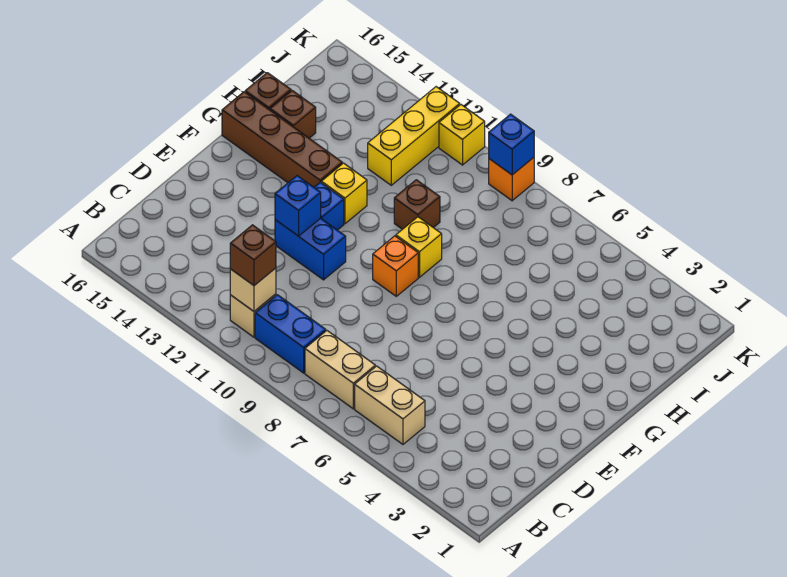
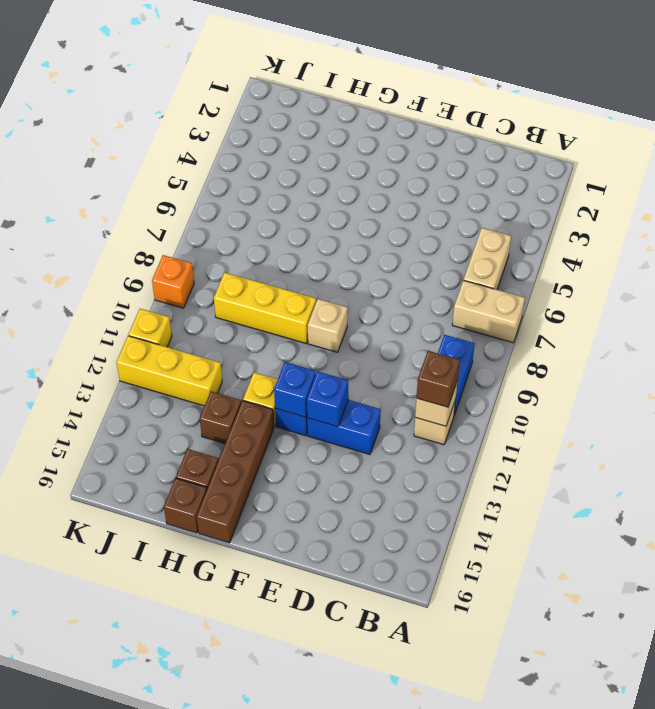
tan 1x2 brick [305,331,375,409] -> tan 1x2 brick turned to [452,280,525,343]
blue 1x2 brick [275,218,346,280] -> blue 1x2 brick turned to [307,400,381,454]
orange 1x1 brick [373,236,418,296] -> tan 1x1 brick [308,299,348,352]
yellow 1x1 brick [396,217,442,277] -> yellow 1x3 brick [214,272,316,343]
brown 1x1 brick [394,180,440,229] -> brown 1x1 brick moved to [200,391,241,443]
blue 1x1 brick [489,114,534,175] -> blue 1x1 brick moved to [274,362,316,417]

